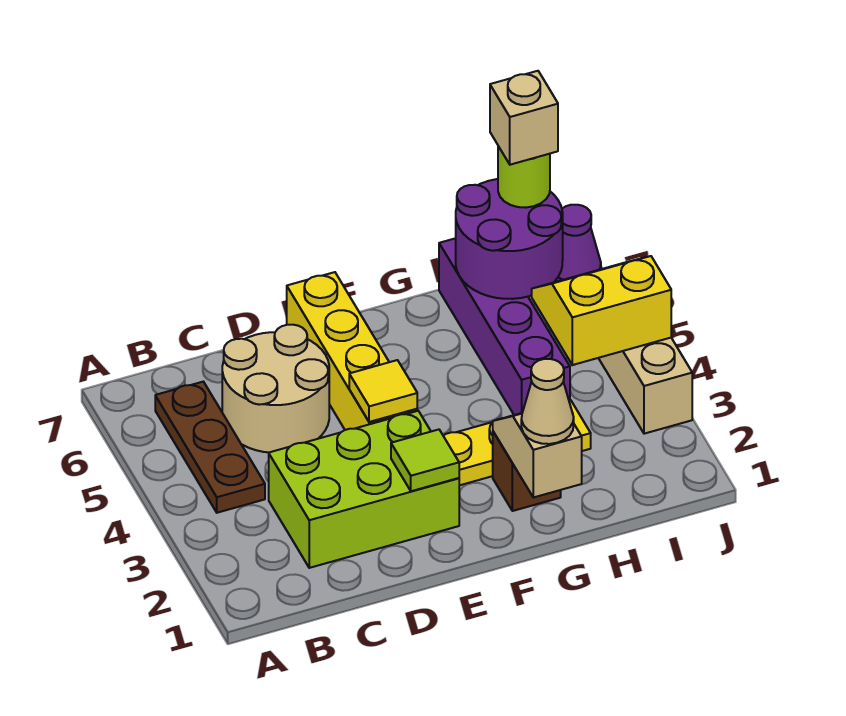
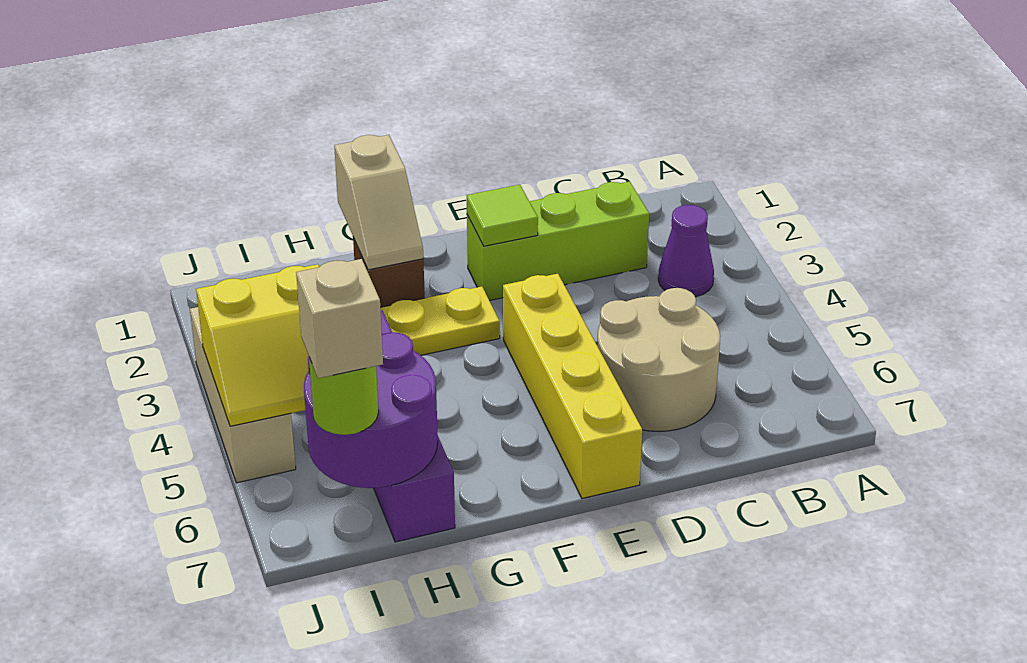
brown 1x3 plate [155,382,265,513] -> none
lime 2x3 brick [269,411,459,568] -> lime 1x3 brick [467,181,649,301]
yellow 1x1 tile [349,360,417,422] -> none
tan 1x1 cone [521,359,574,444] -> none
purple 1x1 cone [555,205,601,282] -> purple 1x1 cone moved to [658,205,714,297]

